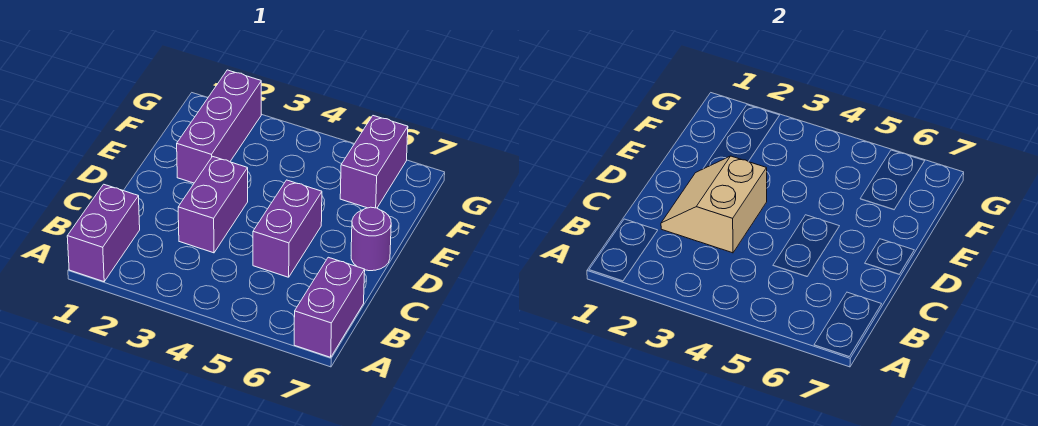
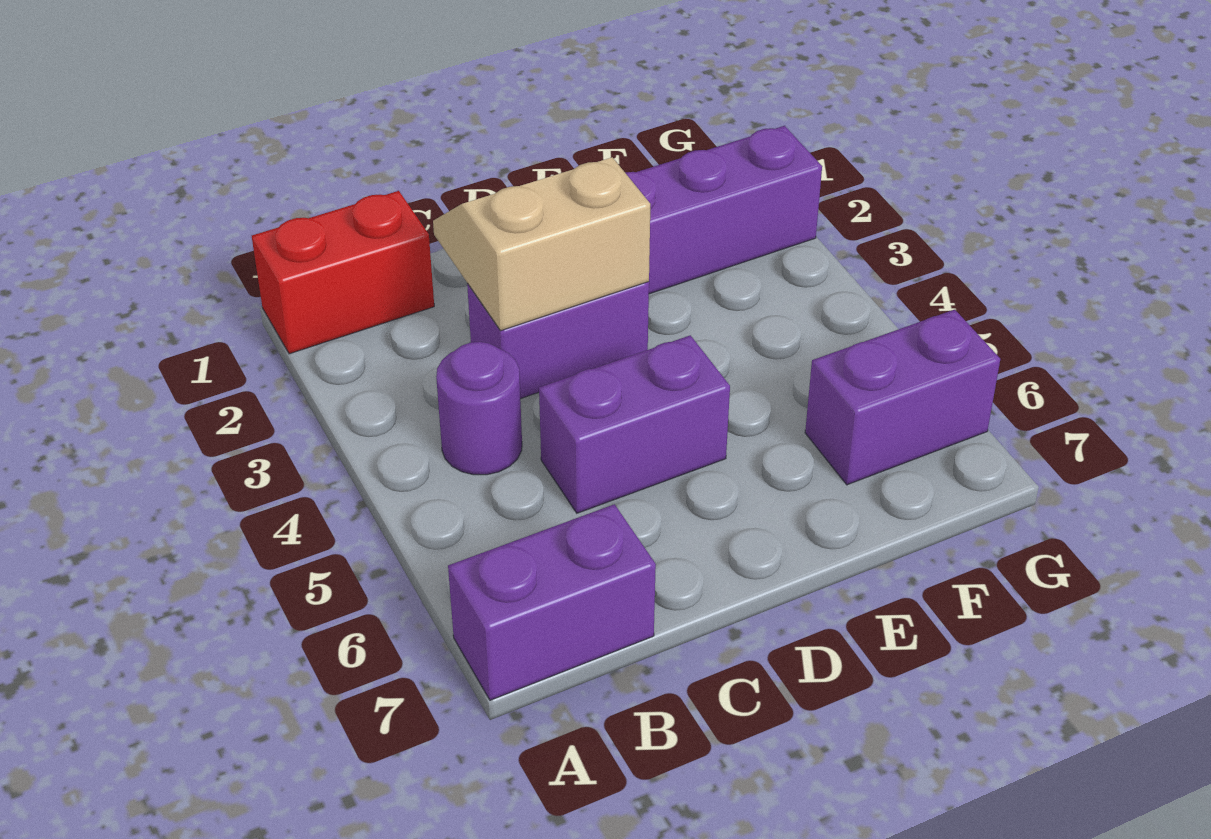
purple 1x2 brick [67,184,140,282] -> red 1x2 brick [252,191,434,354]
purple 1x1 round brick [351,207,391,271] -> purple 1x1 round brick moved to [436,342,522,475]

